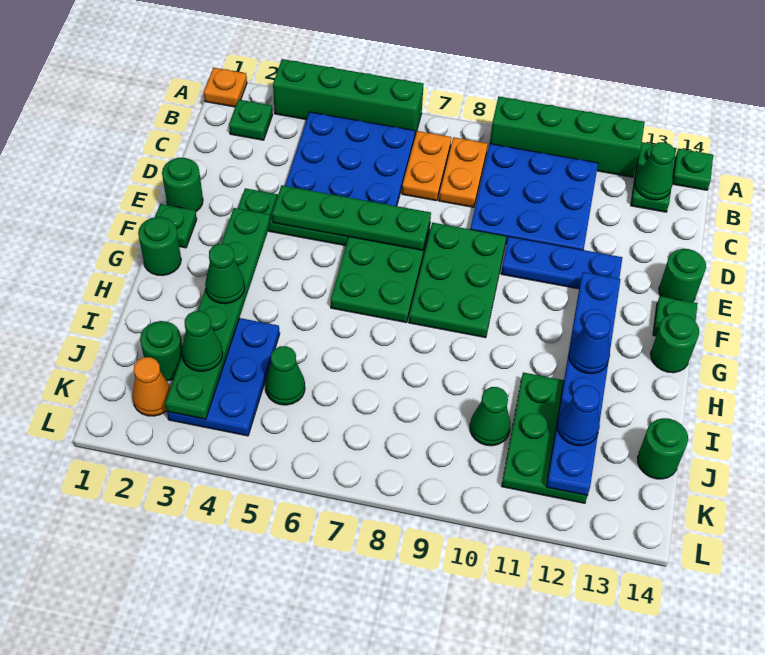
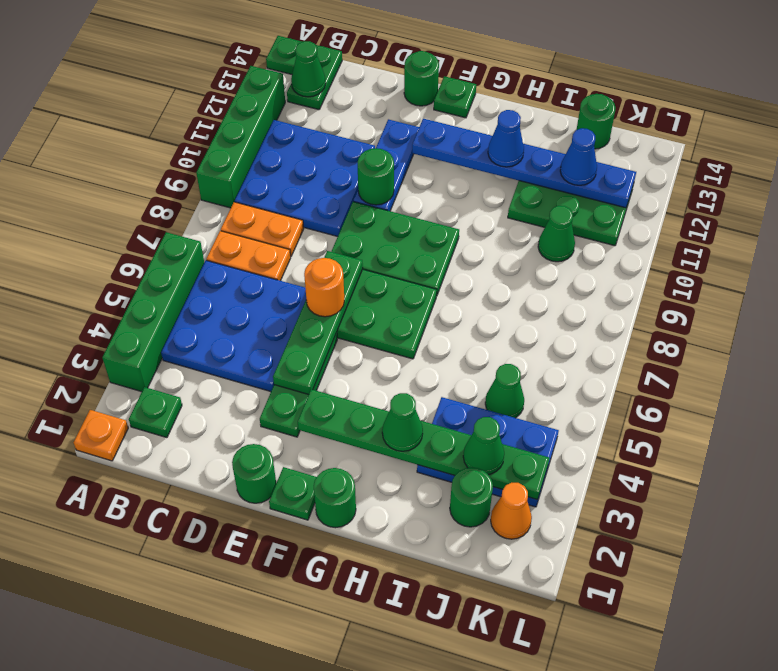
green 1x2 plate [631,142,676,212] -> green 1x2 plate turned to [287,45,342,110]
none -> orange 1x1 round brick [304,258,344,317]
green 1x1 round brick [651,313,699,373] -> green 1x1 round brick moved to [358,148,394,205]

